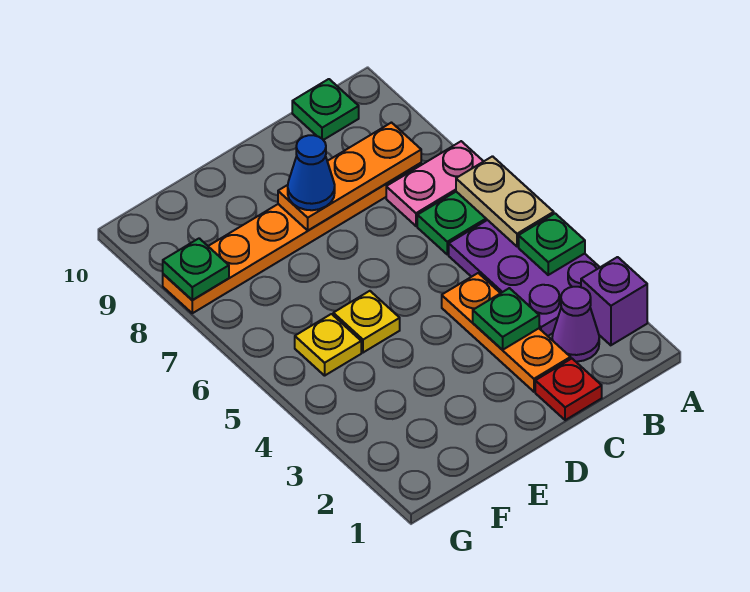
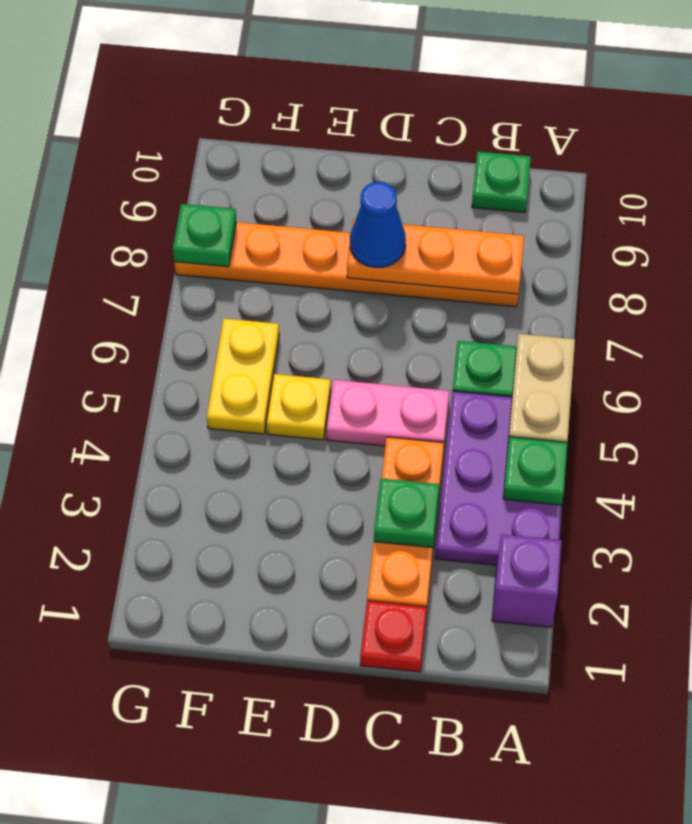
pink 1x2 plate [386,141,484,226] -> pink 1x2 plate moved to [327,380,449,446]
purple 1x1 cone [552,287,599,362] -> none
yellow 1x1 plate [295,314,361,376] -> yellow 1x2 plate [207,318,279,434]

